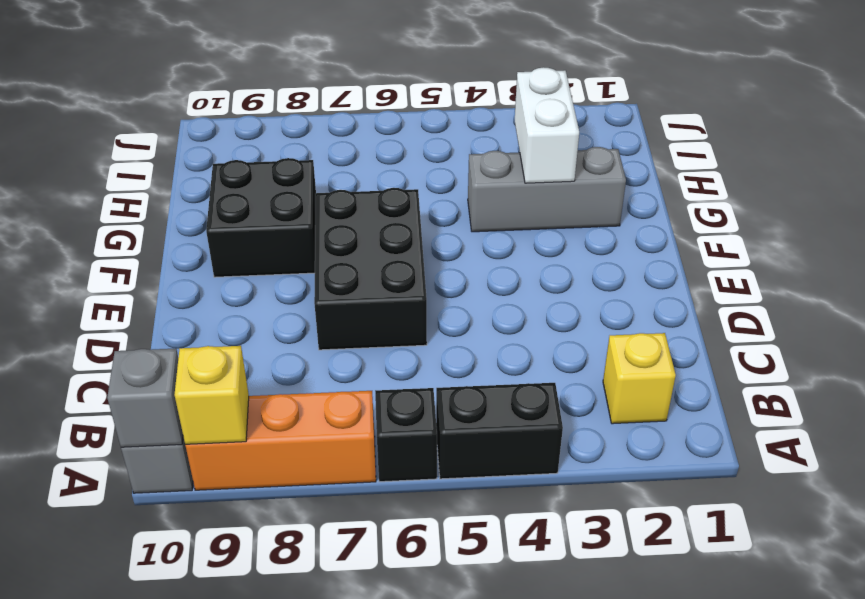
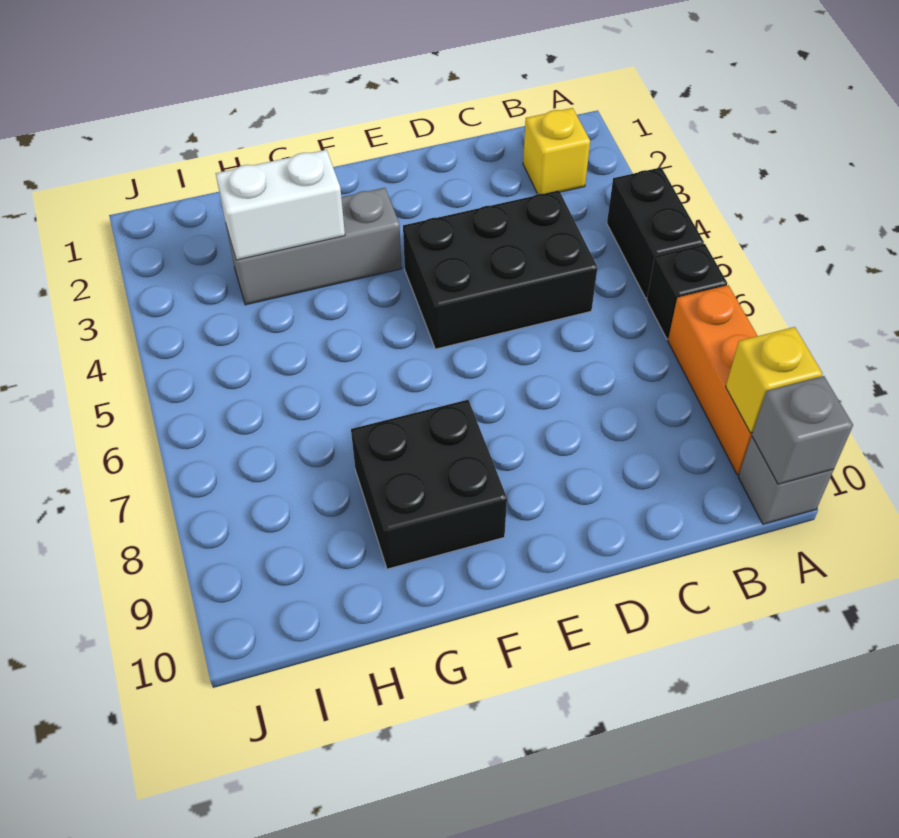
black 2x3 brick [314,188,427,350] -> black 2x3 brick moved to [403,190,598,349]
grey 1x3 brick [468,147,626,232] -> grey 1x3 brick turned to [226,188,402,305]

